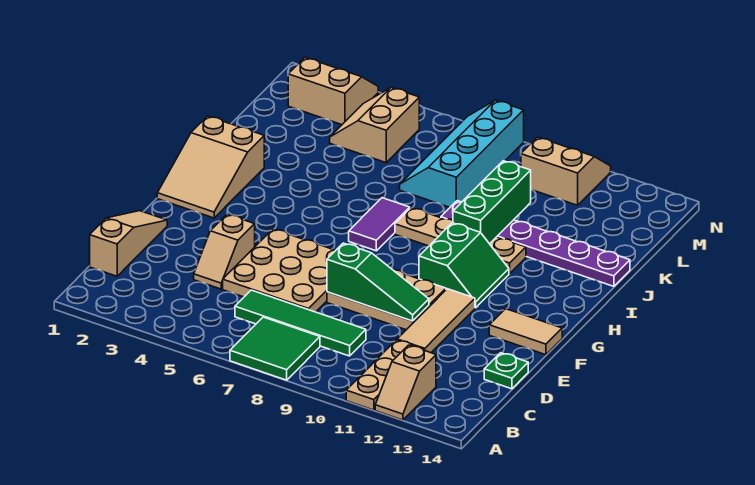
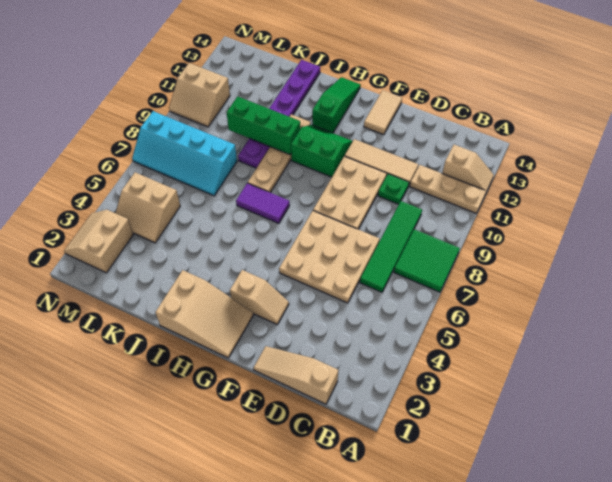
tan 1x2 slope [194,214,255,289] -> tan 1x2 slope moved to [230,270,289,324]
green 1x1 plate [484,353,528,389] -> green 1x1 plate moved to [378,174,409,204]
green 1x3 slope [327,243,429,321] -> green 1x3 slope moved to [312,77,361,133]
tan 2x2 slope [521,137,611,205] -> tan 2x2 slope turned to [169,63,230,127]

